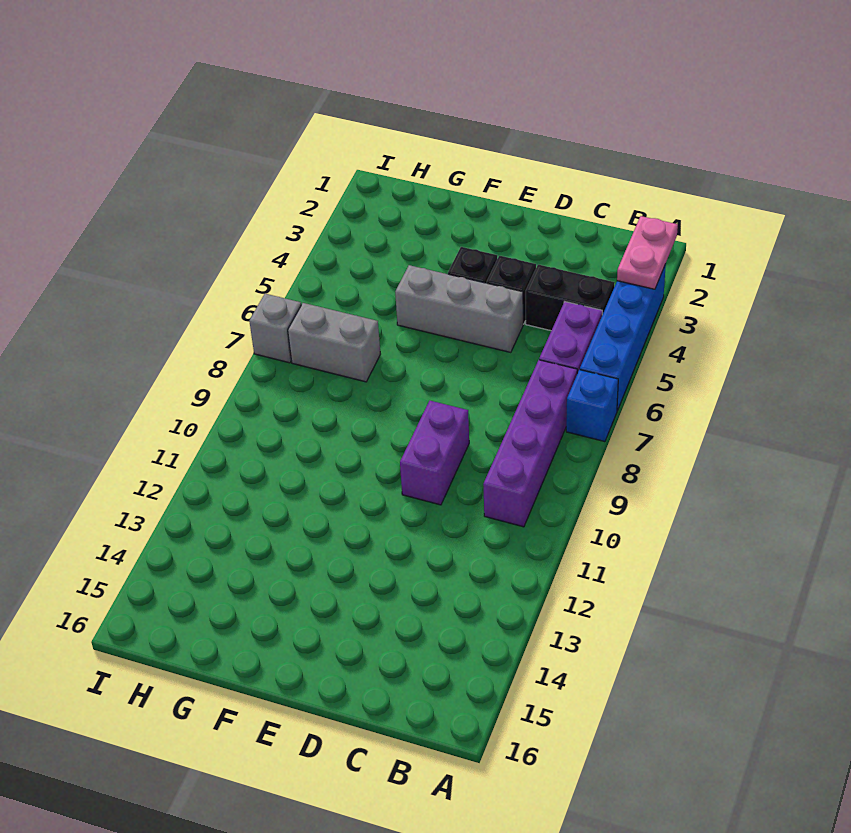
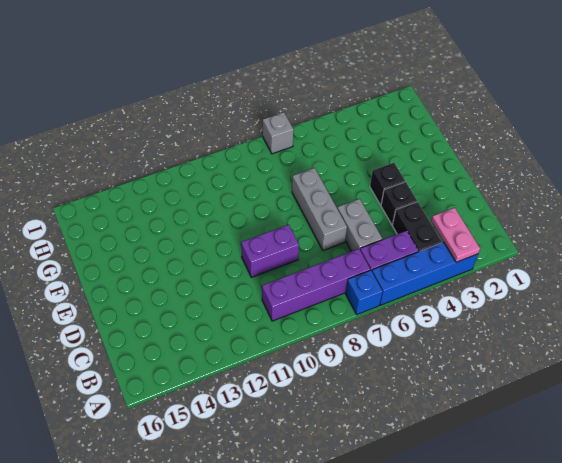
pink 1x2 plate [617,216,678,289] -> pink 1x2 plate turned to [431,208,480,262]
grey 1x3 brick [395,265,523,353] -> grey 1x3 brick moved to [292,168,347,251]
grey 1x2 brick [288,303,380,382] -> grey 1x2 brick moved to [337,199,382,252]

